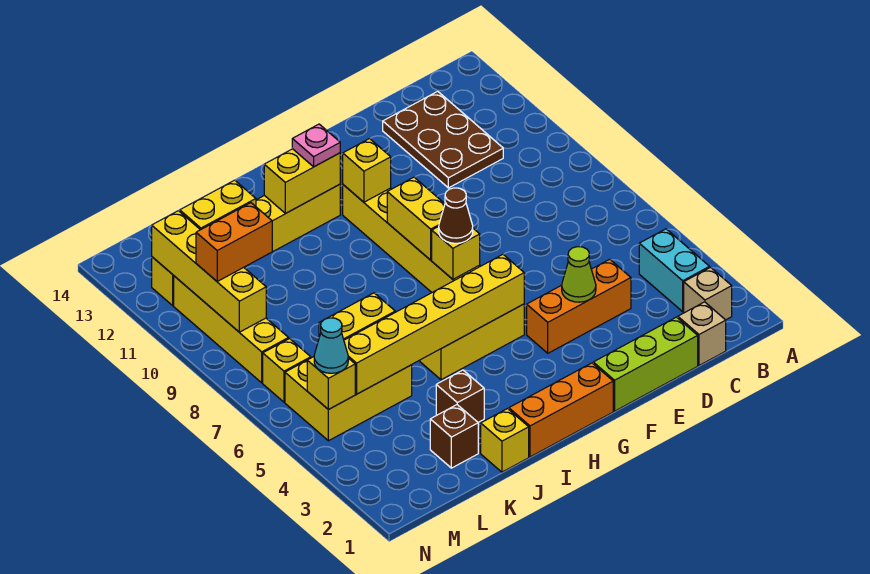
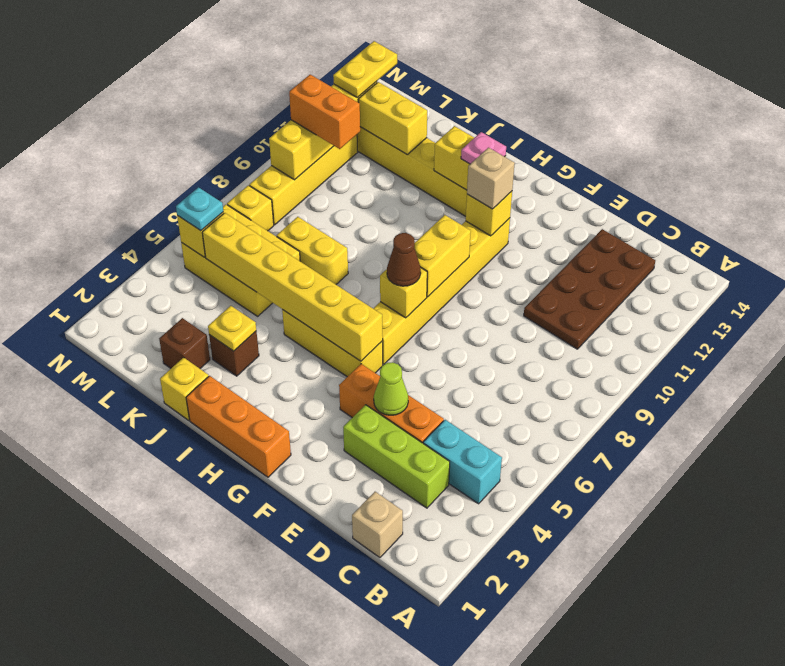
tan 1x1 brick [684,268,732,320] -> tan 1x1 brick moved to [467,148,515,209]
cyan 1x2 brick [639,229,710,312] -> cyan 1x2 brick turned to [423,420,502,504]
brown 2x3 plate [383,91,503,188] -> brown 2x4 plate [524,229,655,349]
lime 1x3 brick [593,317,698,411] -> lime 1x3 brick moved to [343,405,450,508]
none -> yellow 1x1 plate [208,306,256,351]
cyan 1x1 cone [314,318,348,373] -> cyan 1x1 plate [176,187,223,231]
none -> yellow 1x2 plate [333,41,397,98]

